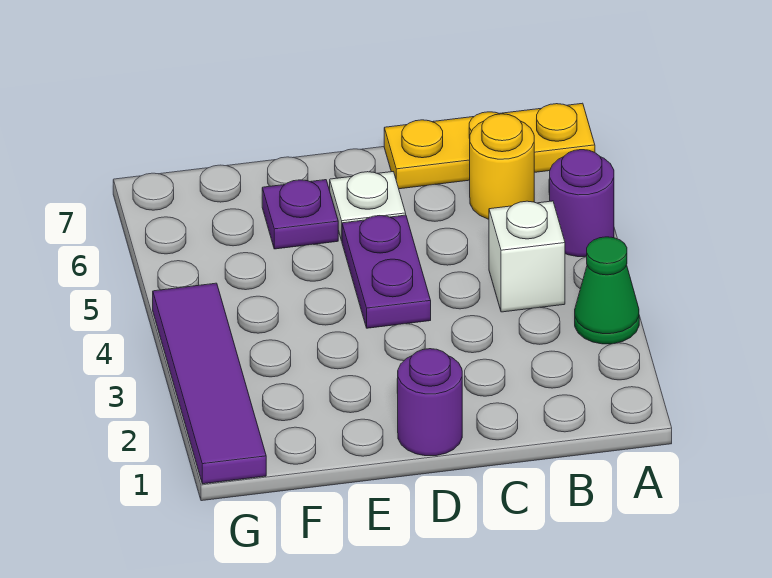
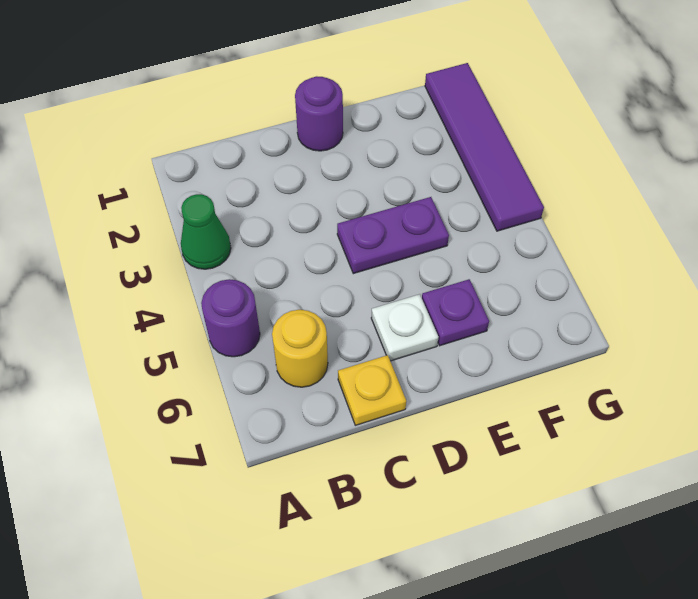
yellow 1x3 plate [384,103,595,189] -> yellow 1x1 plate [338,355,406,425]
white 1x1 brick [489,201,565,312] -> none
purple 1x2 plate [342,215,431,328] -> purple 1x2 plate turned to [337,197,449,274]

